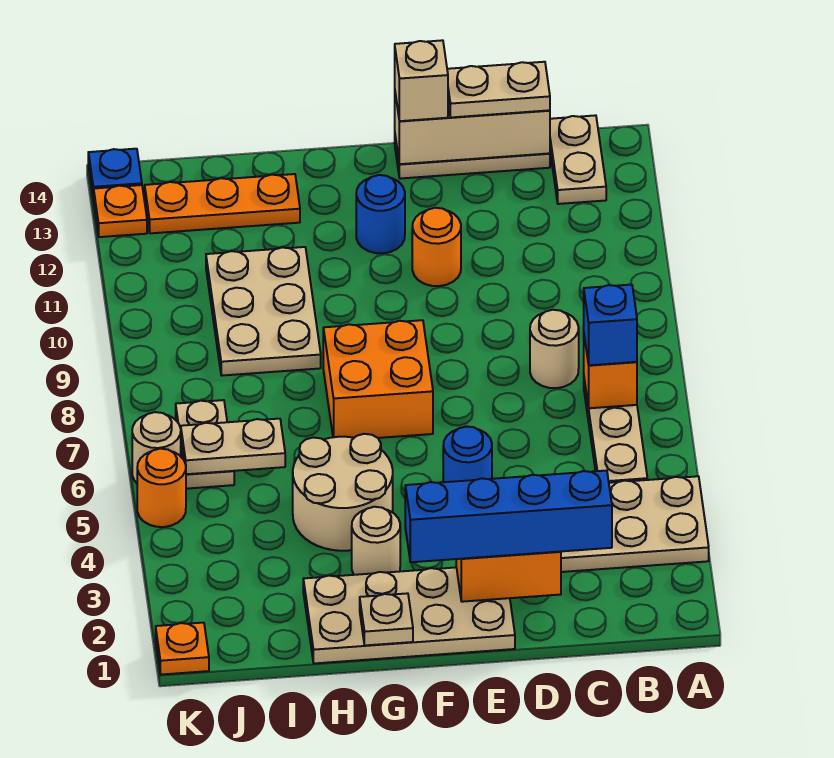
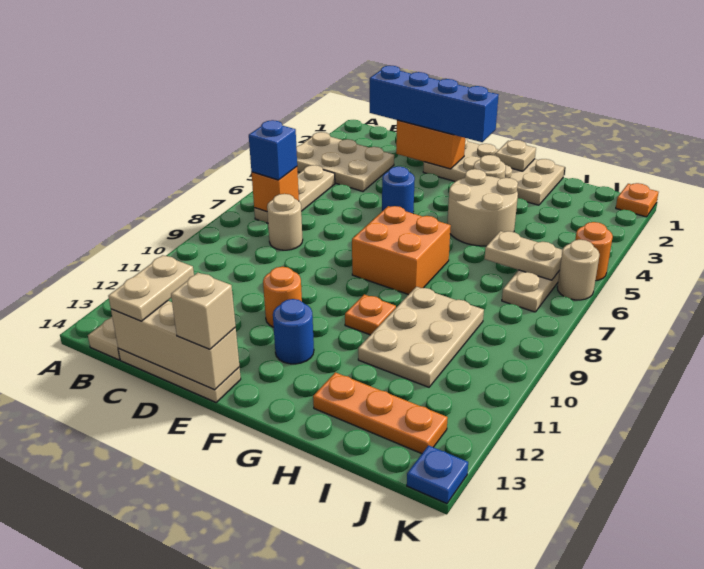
tan 1x2 plate [447,62,550,117] -> tan 1x2 plate turned to [108,255,194,321]
orange 1x1 plate [94,185,147,237] -> orange 1x1 plate moved to [345,294,396,335]

